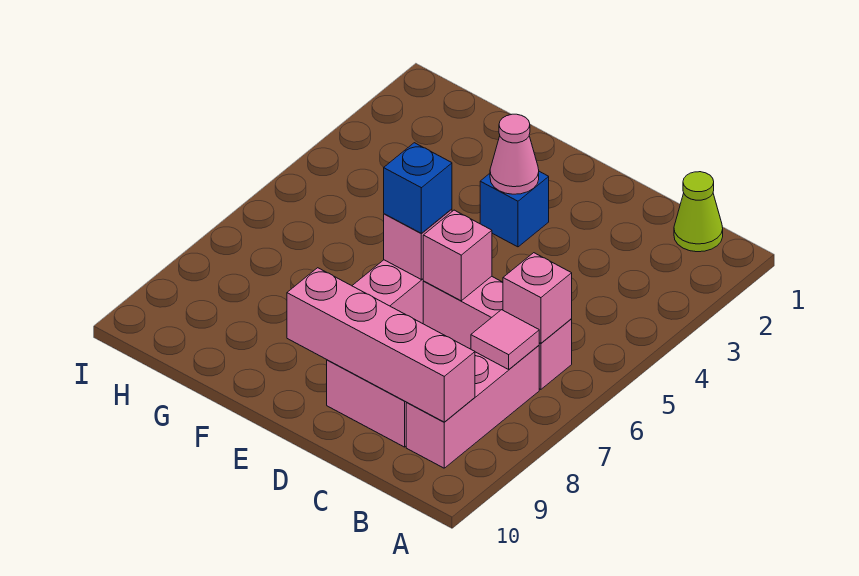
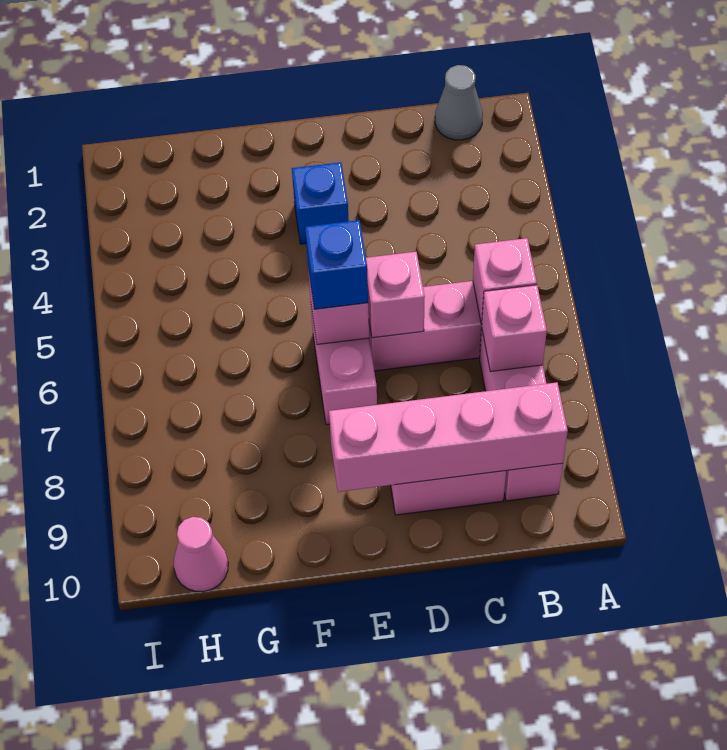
lime 1x1 cone [674,172,723,252] -> grey 1x1 cone [435,65,483,140]
pink 1x1 tile [471,310,539,369] -> pink 1x1 brick [482,285,547,372]
pink 1x1 cone [490,114,539,194] -> pink 1x1 cone moved to [173,517,228,592]

